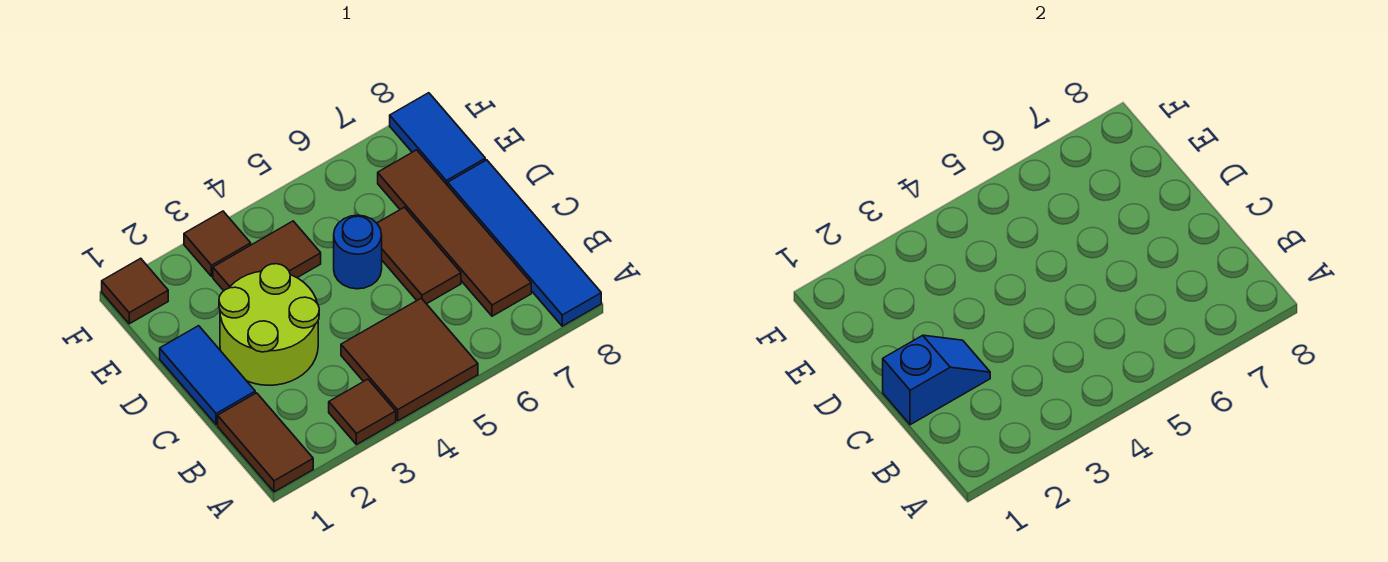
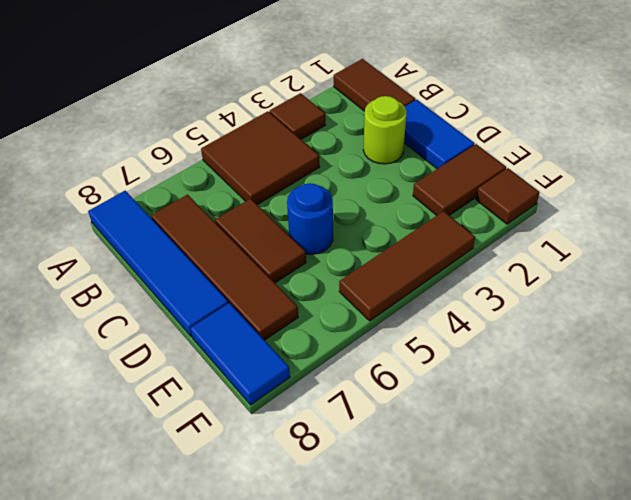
blue 1x2 slope [883,335,990,425] -> none
lime 2x2 round brick [219,264,319,385] -> lime 1x1 round brick [363,96,407,164]
brown 1x2 tile [213,221,321,291] -> brown 1x2 tile moved to [413,144,506,215]
brown 1x1 tile [184,211,251,277] -> brown 1x3 tile [339,211,475,321]

